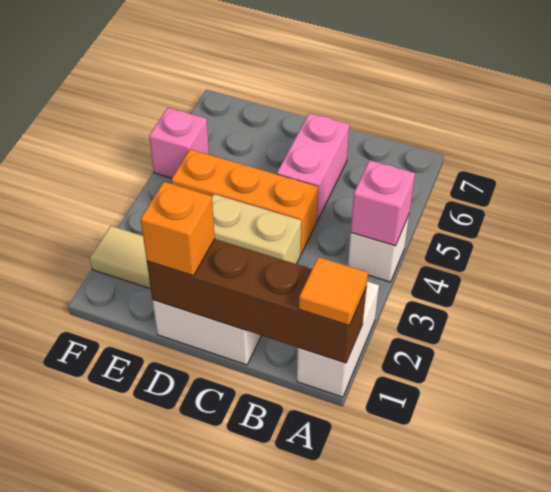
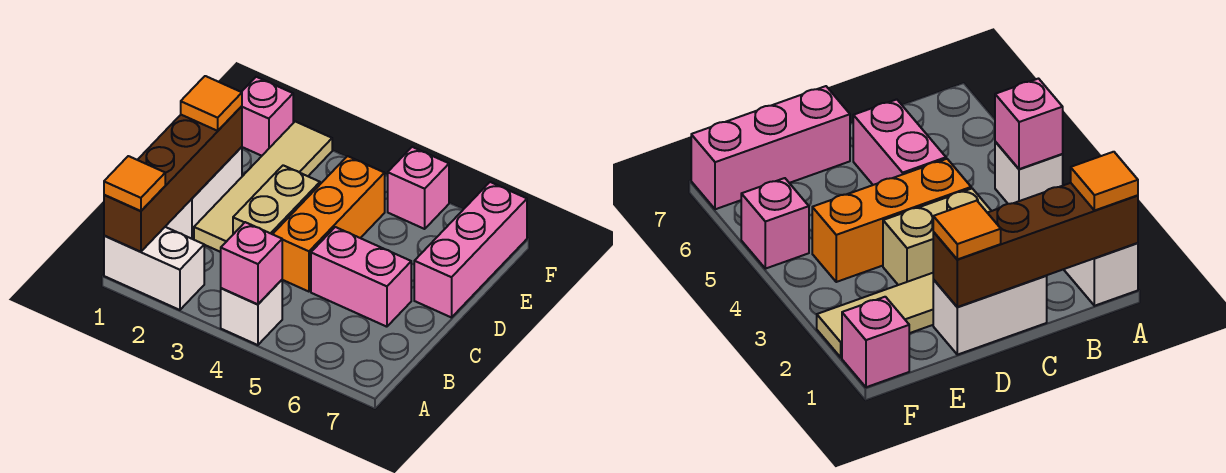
orange 1x1 brick [141,182,215,276] -> orange 1x1 tile [181,76,242,131]
none -> pink 1x3 brick [414,182,527,318]
none -> pink 1x1 brick [242,77,293,156]

